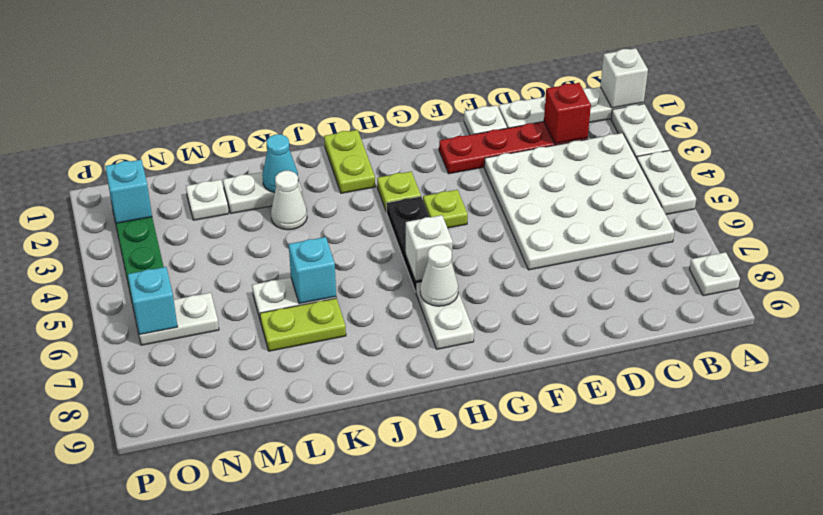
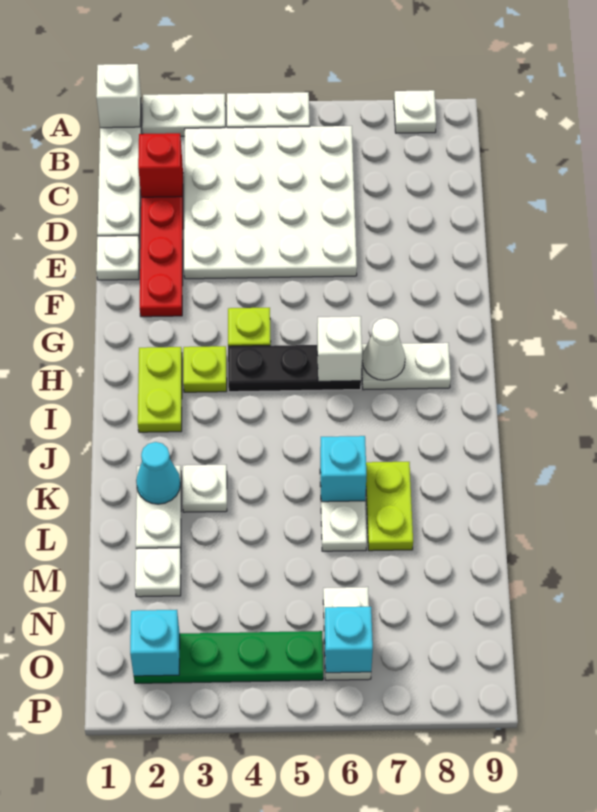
lime 1x2 plate [324,130,375,193] -> lime 1x2 plate turned to [138,347,182,432]
white 1x1 cone [271,171,307,230] -> white 1x1 plate [183,465,227,512]

